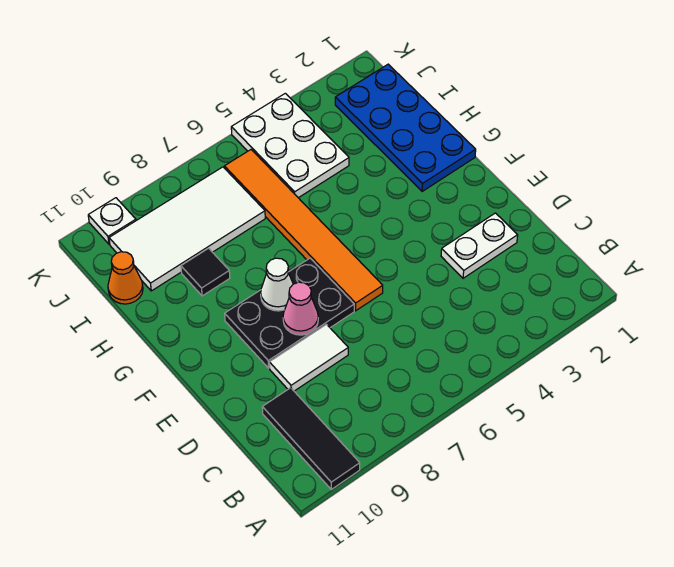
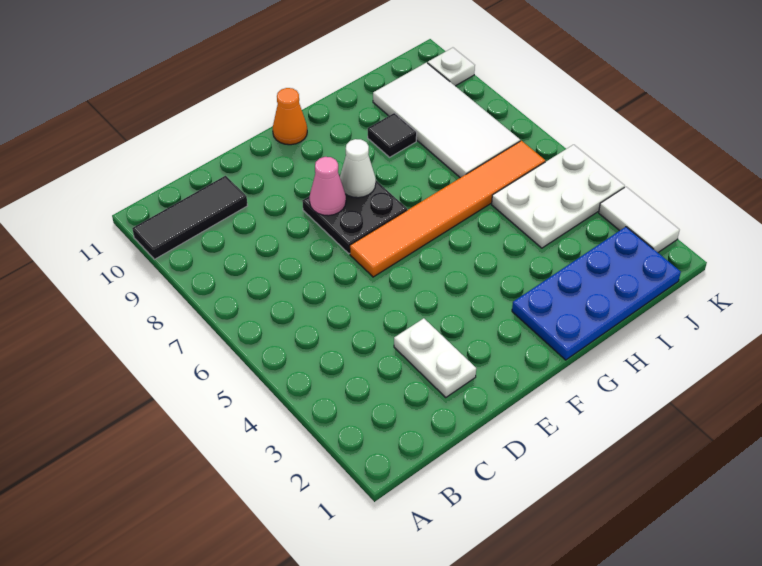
white 1x2 tile [269,324,348,391] -> white 1x2 tile moved to [599,187,679,252]
black 2x3 plate [225,258,354,368] -> black 2x2 plate [303,181,407,254]
orange 1x1 cone [108,252,143,304] -> orange 1x1 cone moved to [273,88,307,145]

